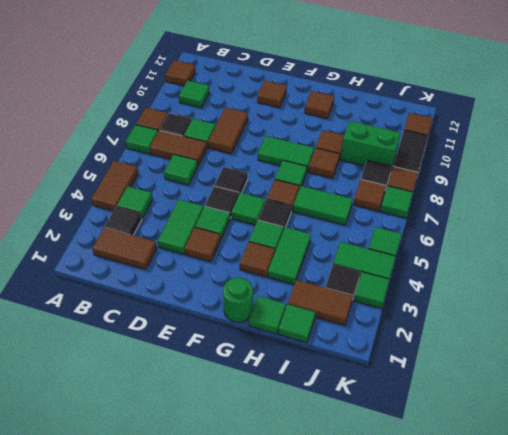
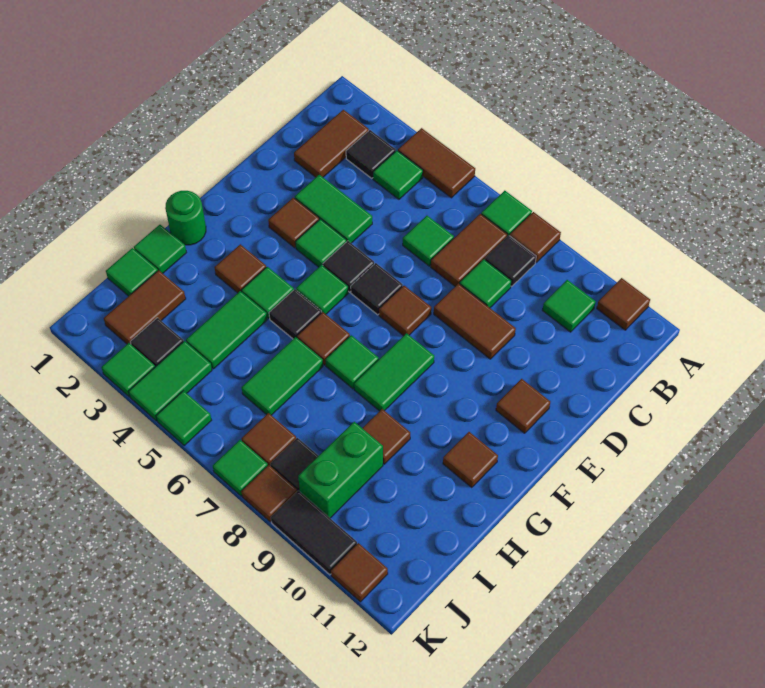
green 1x2 tile [268,227,311,284] -> green 1x2 tile turned to [186,291,267,369]
brown 1x1 tile [308,148,340,178] -> brown 1x1 tile moved to [379,286,431,336]

